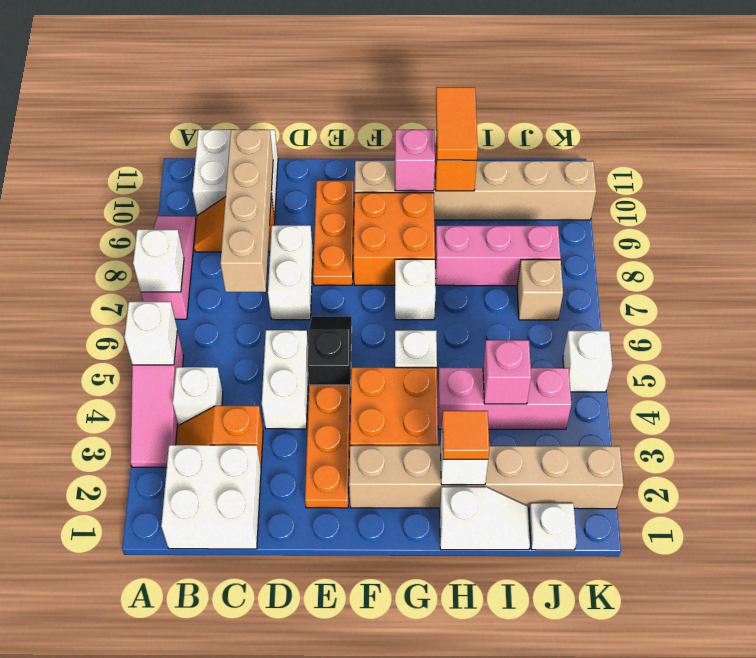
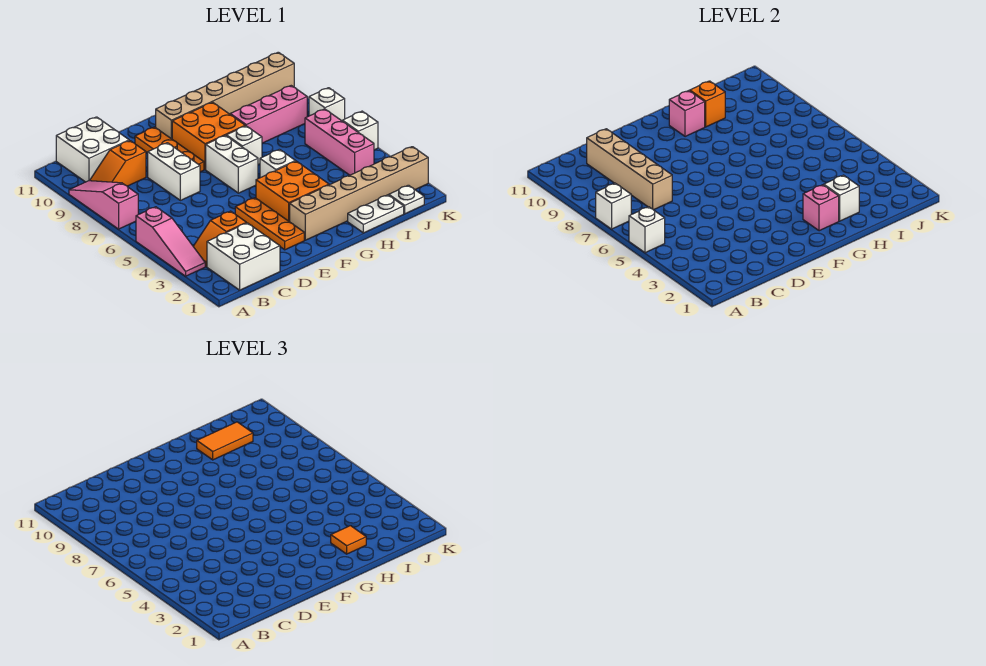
white 1x1 brick [173,367,223,425] -> white 1x1 brick moved to [309,88,345,121]
white 1x2 brick [262,330,308,429] -> white 1x2 brick moved to [206,135,258,193]
black 1x2 slope [308,316,352,386] -> none
white 1x2 slope [440,487,530,550] -> white 1x2 plate [348,195,404,233]
pink 1x3 brick [438,368,571,429] -> pink 1x3 brick turned to [305,109,374,175]
orange 1x2 tile [436,87,478,160] -> orange 1x2 tile turned to [197,422,253,460]
pink 1x1 brick [483,340,531,404] -> pink 1x1 brick moved to [803,185,839,231]
tan 1x1 brick [517,260,563,320] -> none

